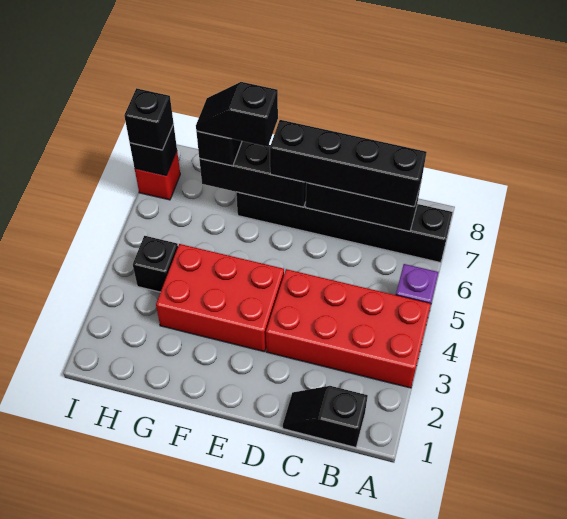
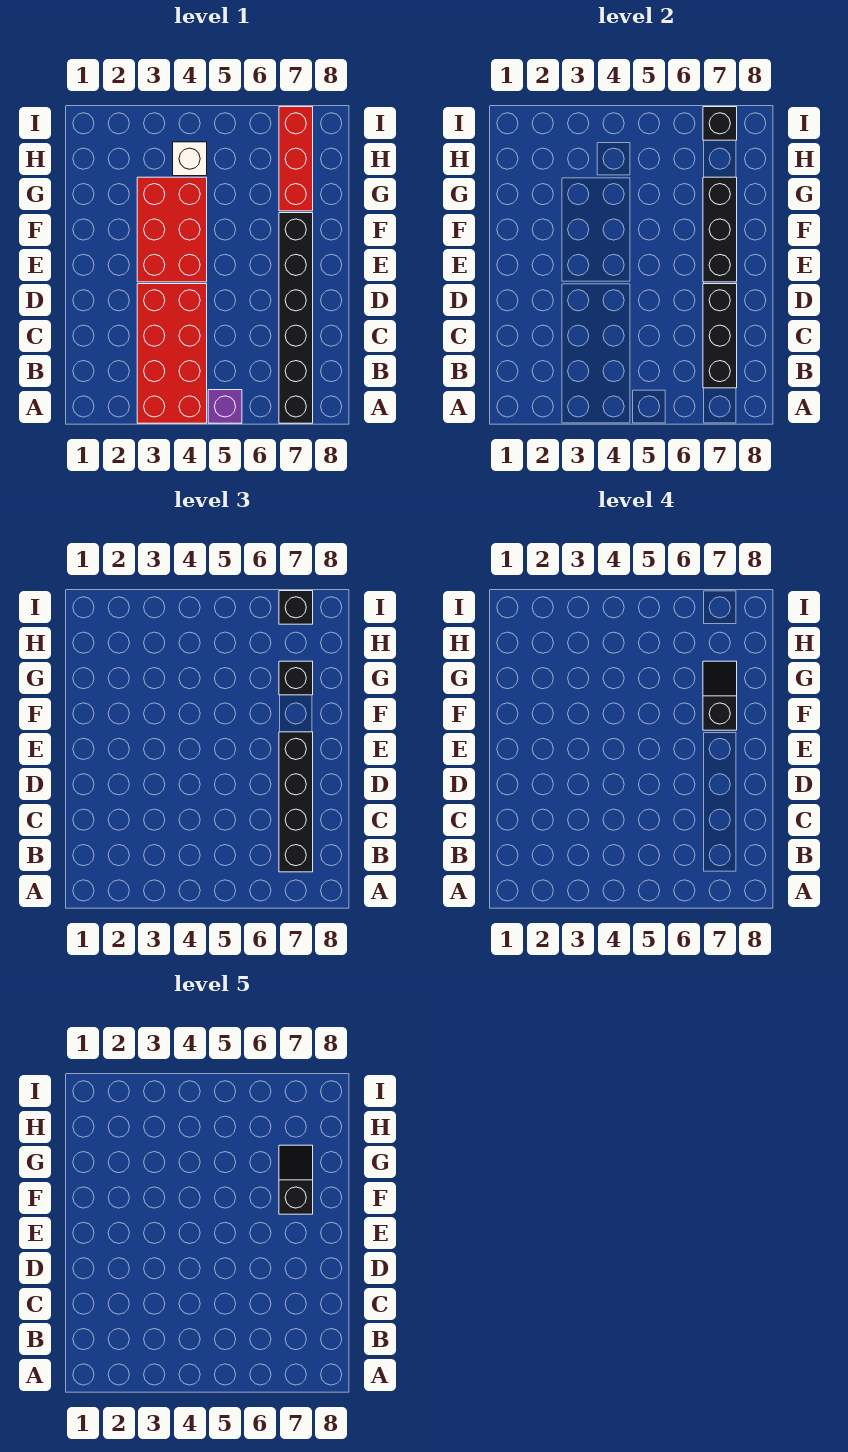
black 1x2 slope [283,386,368,447] -> black 1x2 slope moved to [279,1145,313,1214]
black 1x1 brick [133,236,178,292] -> white 1x1 brick [173,142,207,176]
red 1x1 brick [135,151,180,200] -> red 1x3 brick [279,107,313,211]

